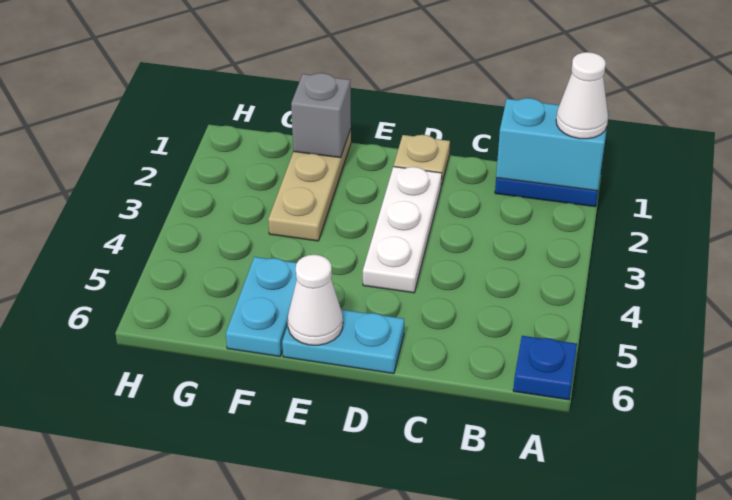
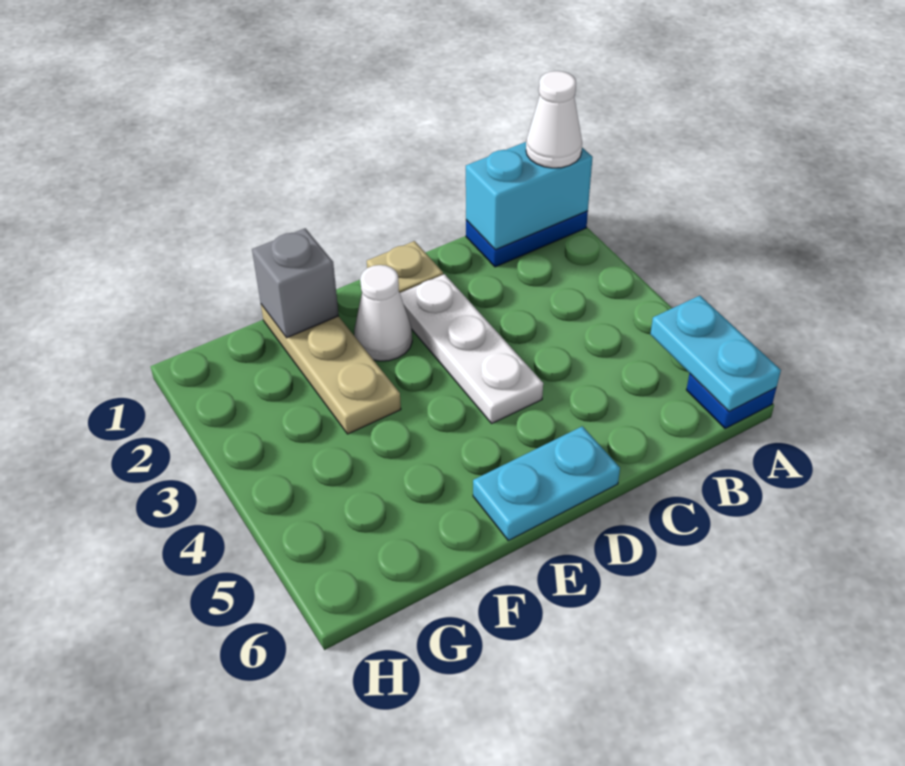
white 1x1 cone [288,255,343,345] -> white 1x1 cone moved to [354,265,412,361]
cyan 1x2 plate [226,257,297,356] -> cyan 1x2 plate moved to [650,296,781,412]

